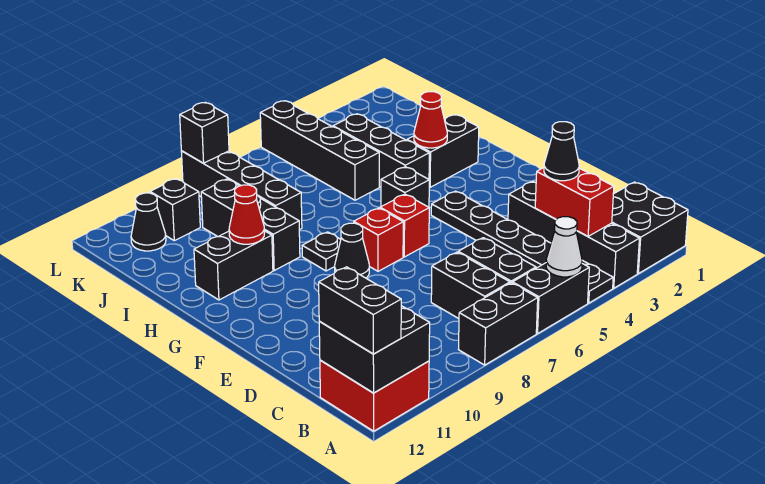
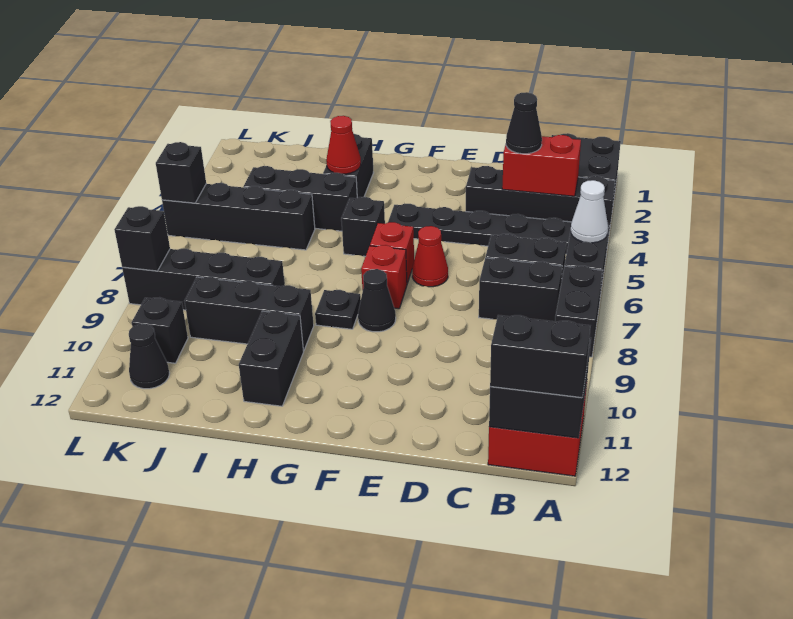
red 1x1 cone [229,185,265,244] -> red 1x1 cone moved to [412,226,448,287]
none -> black 1x1 brick [156,142,206,203]

